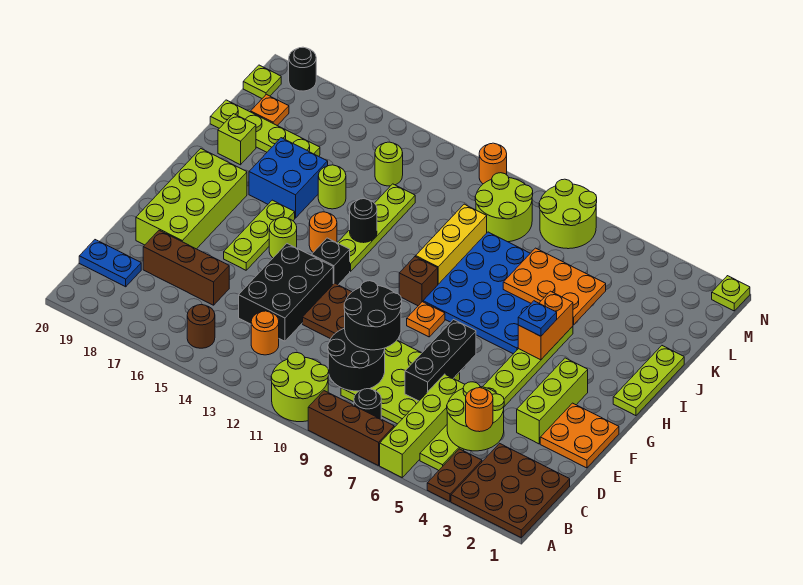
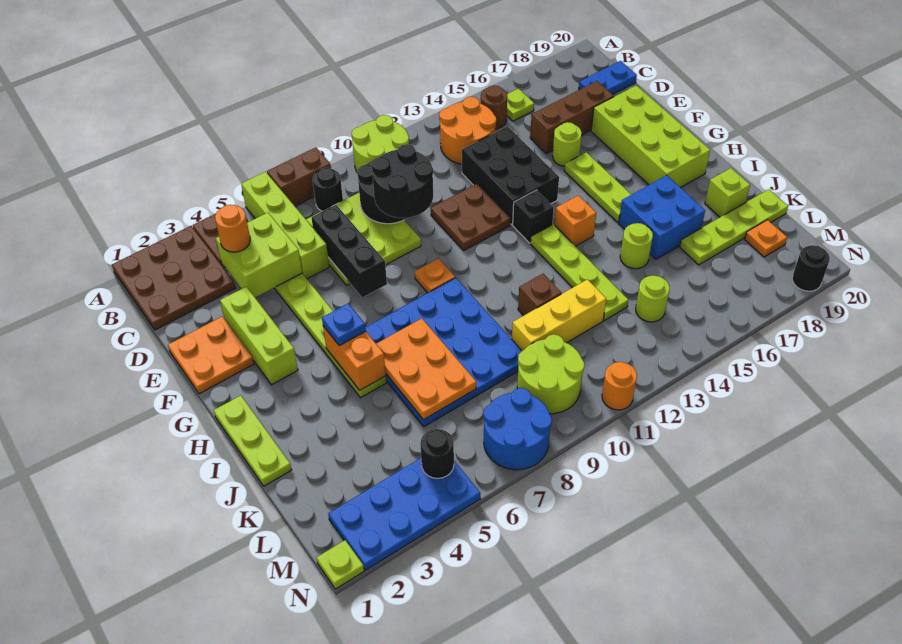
brown 1x3 brick [308,391,394,466] -> brown 1x2 brick [267,148,331,206]
lime 2x2 round brick [447,382,504,451] -> lime 2x2 brick [216,213,302,297]
orange 1x1 round brick [251,311,279,355] -> orange 2x2 round brick [439,97,496,164]
lime 1x1 round brick [269,217,297,258] -> lime 1x1 round brick moved to [553,122,582,166]
brown 1x1 brick [399,257,438,306] -> brown 1x1 brick moved to [518,274,561,316]
orange 1x1 round brick [309,212,337,252] -> orange 1x1 brick [554,195,596,246]
yellow 1x3 brick [416,204,487,284] -> yellow 1x3 brick turned to [512,279,606,351]
black 1x1 round brick [350,199,377,243] -> black 1x1 round brick moved to [420,429,454,478]
orange 2x3 plate [503,248,606,325] -> orange 2x3 plate turned to [376,318,476,420]
none -> blue 2x4 plate [328,458,480,570]
lime 2x2 round brick [539,179,597,249] -> blue 2x2 round brick [483,388,552,470]
lime 1x1 plate [243,65,281,98] -> lime 1x1 plate moved to [507,89,534,121]

